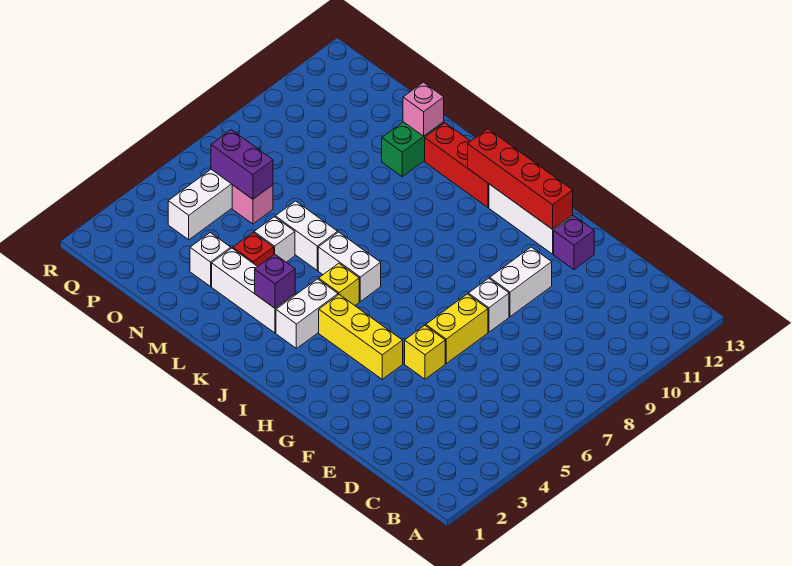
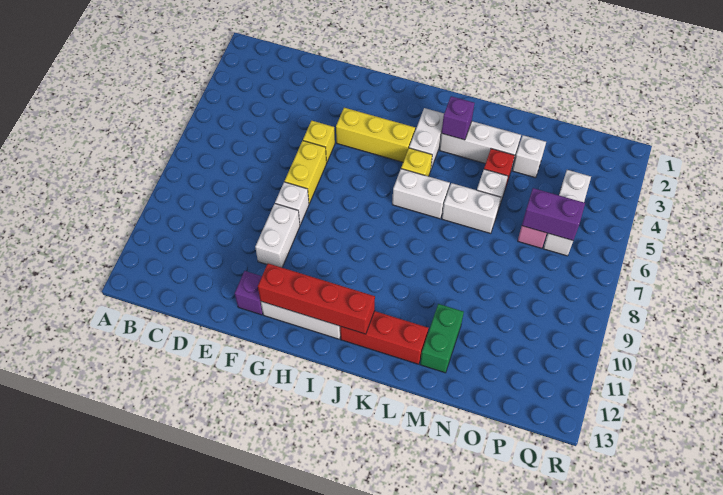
pink 1x1 brick [403,82,444,136] -> none

